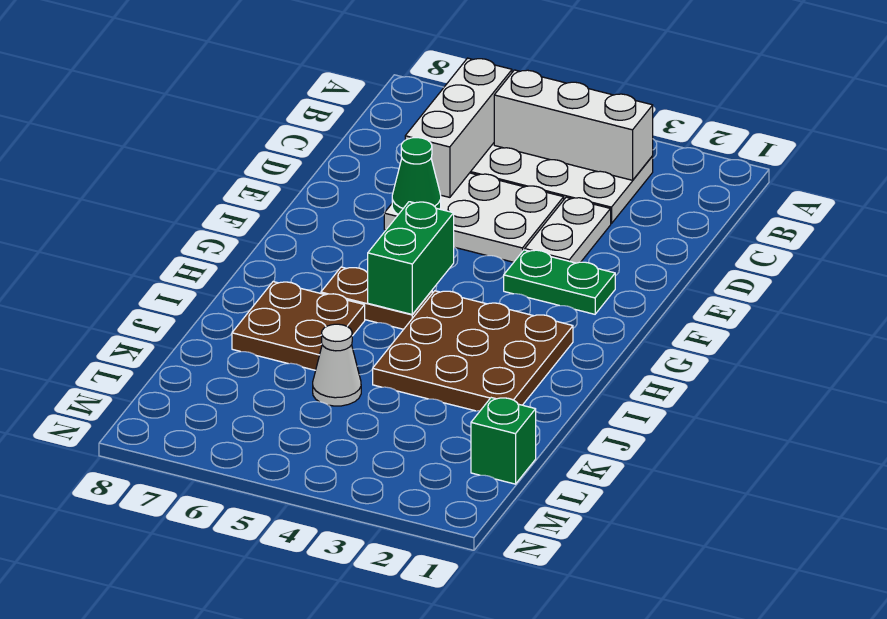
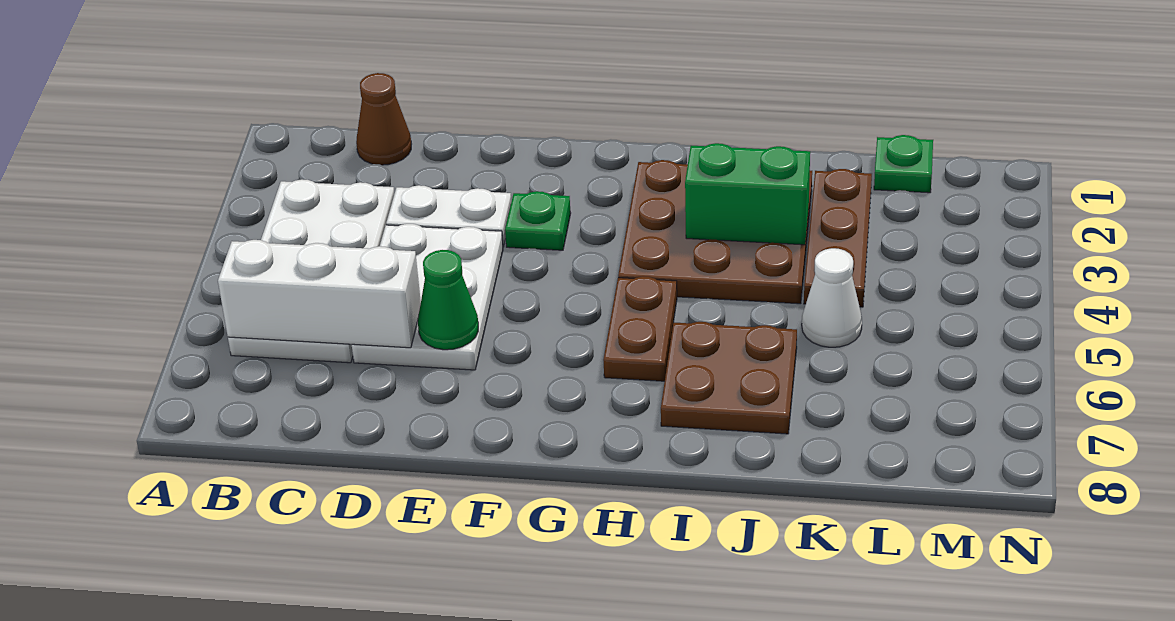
white 1x3 brick [494,70,653,180] -> none
none -> brown 1x1 cone [356,73,411,165]
green 1x2 plate [504,250,615,314] -> green 1x1 plate [505,191,571,250]
green 1x2 brick [368,202,454,314] -> green 1x2 brick moved to [685,143,810,245]
none -> brown 1x3 plate [804,169,872,307]
green 1x1 brick [471,398,536,484] -> green 1x1 plate [874,135,933,193]

